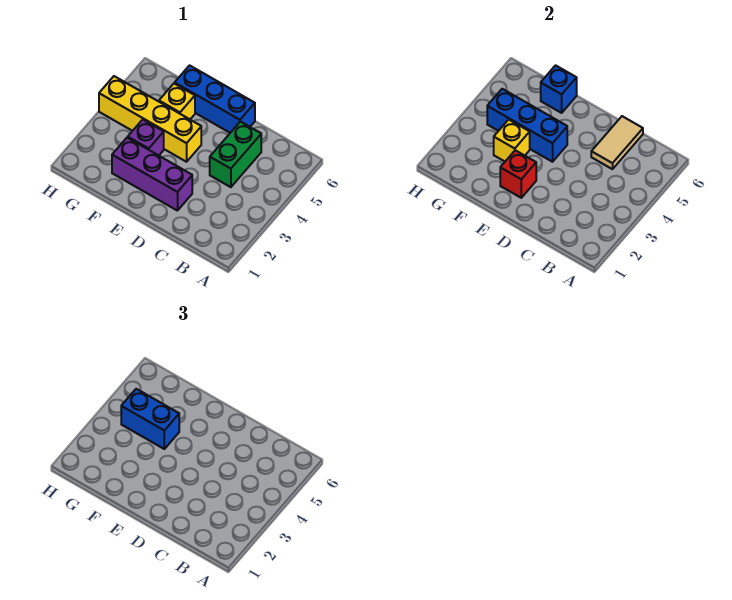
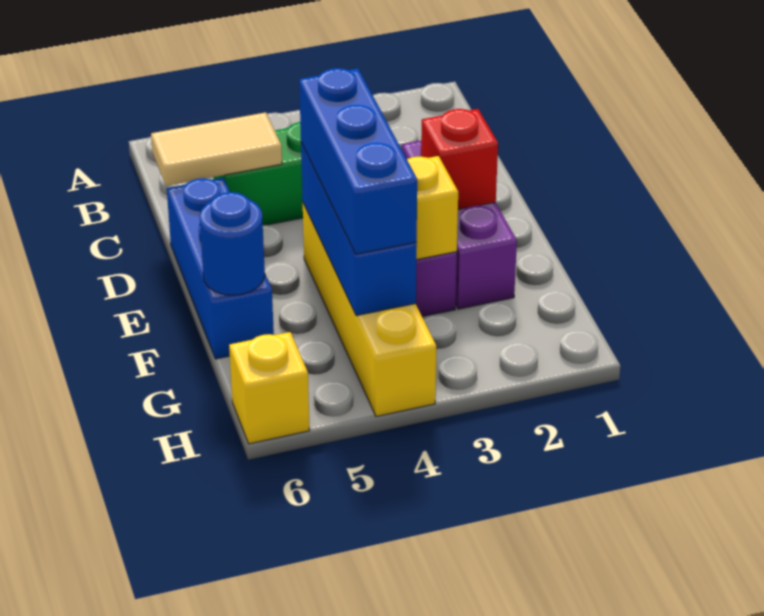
blue 1x2 brick [121,389,179,449] -> blue 1x3 brick [299,68,417,254]
yellow 1x1 brick [159,84,195,119] -> yellow 1x1 brick moved to [229,332,310,444]
blue 1x1 brick [541,65,577,113] -> blue 1x1 round brick [200,192,265,295]

